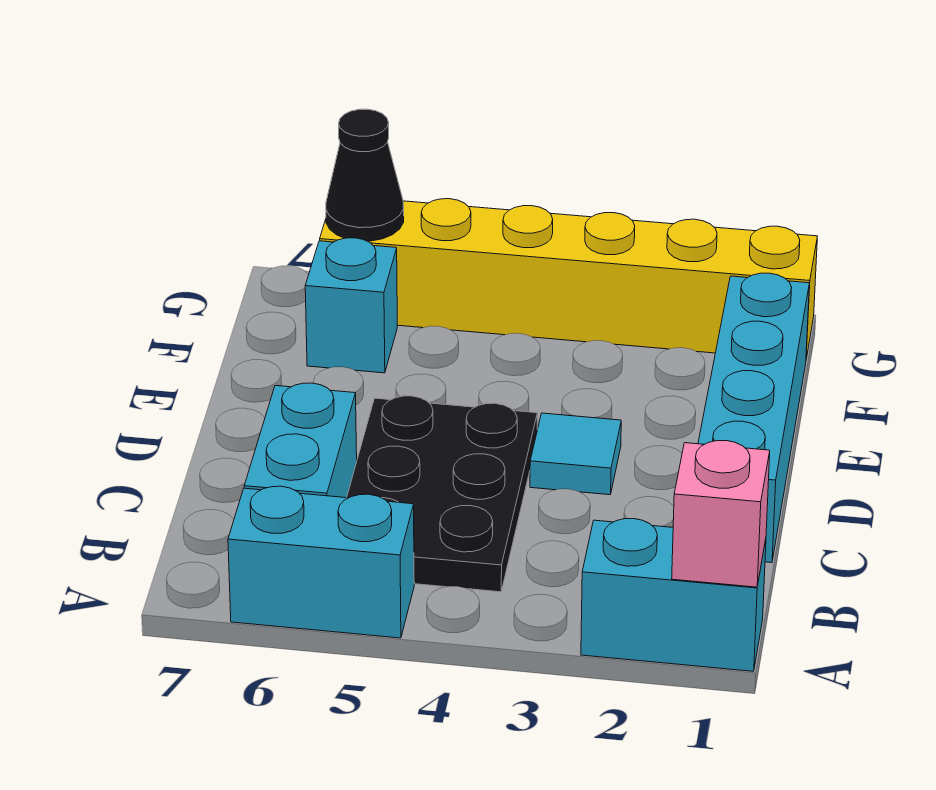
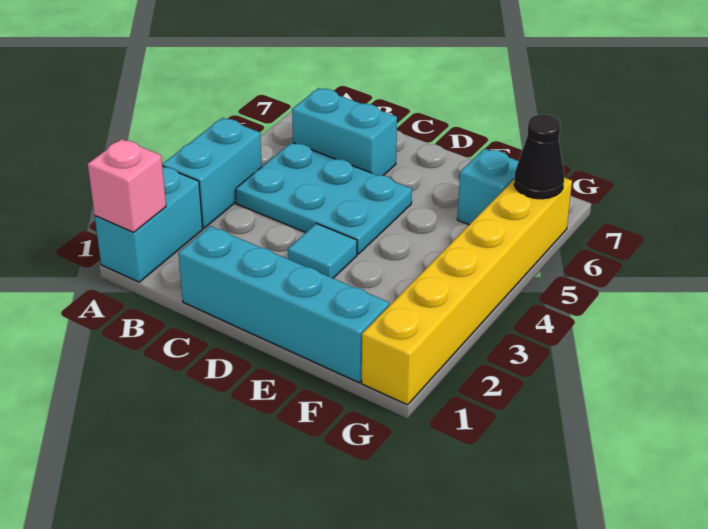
cyan 1x2 brick [228,486,414,638] -> cyan 1x2 brick moved to [162,118,262,228]
black 2x3 plate [347,396,537,592] -> cyan 2x3 plate [236,142,412,254]

